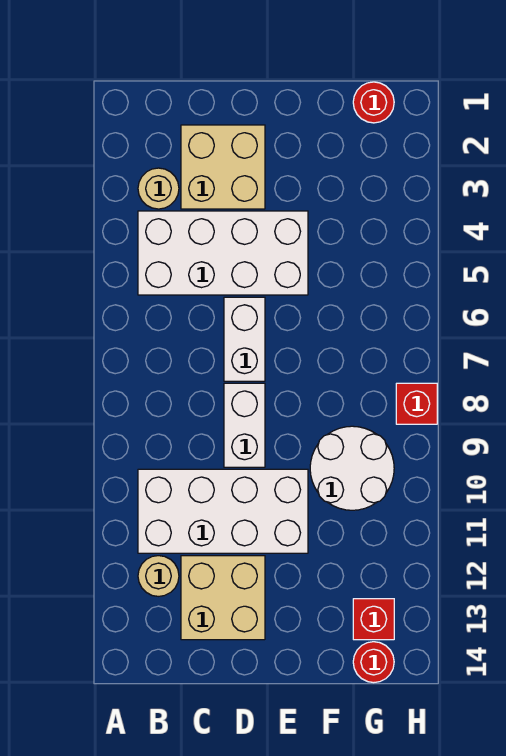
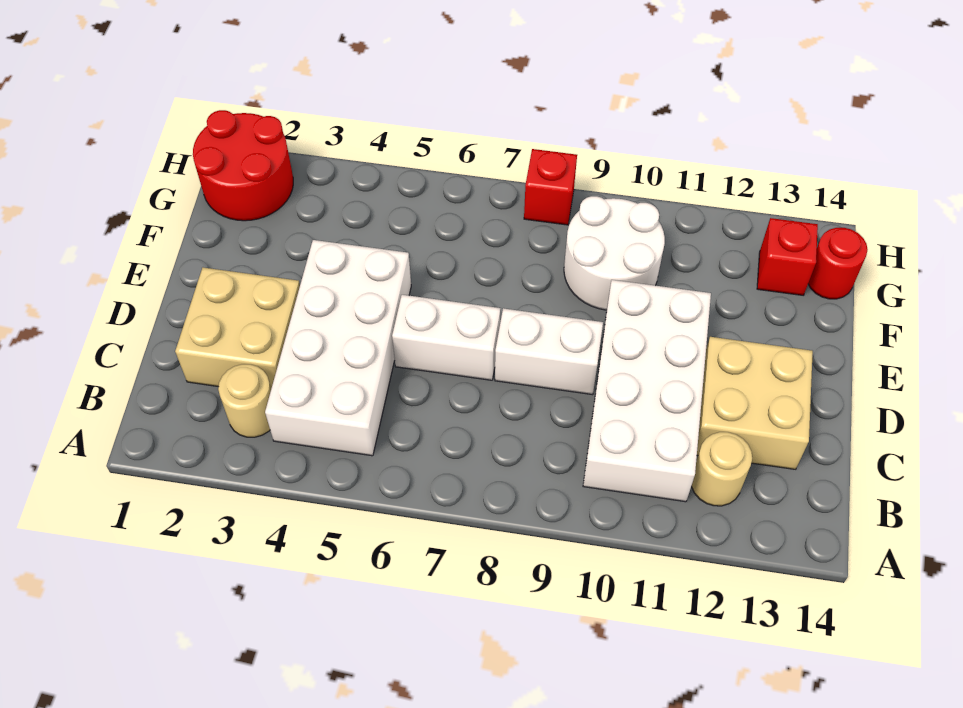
red 1x1 round brick [353,82,394,123] -> red 2x2 round brick [193,110,293,221]

